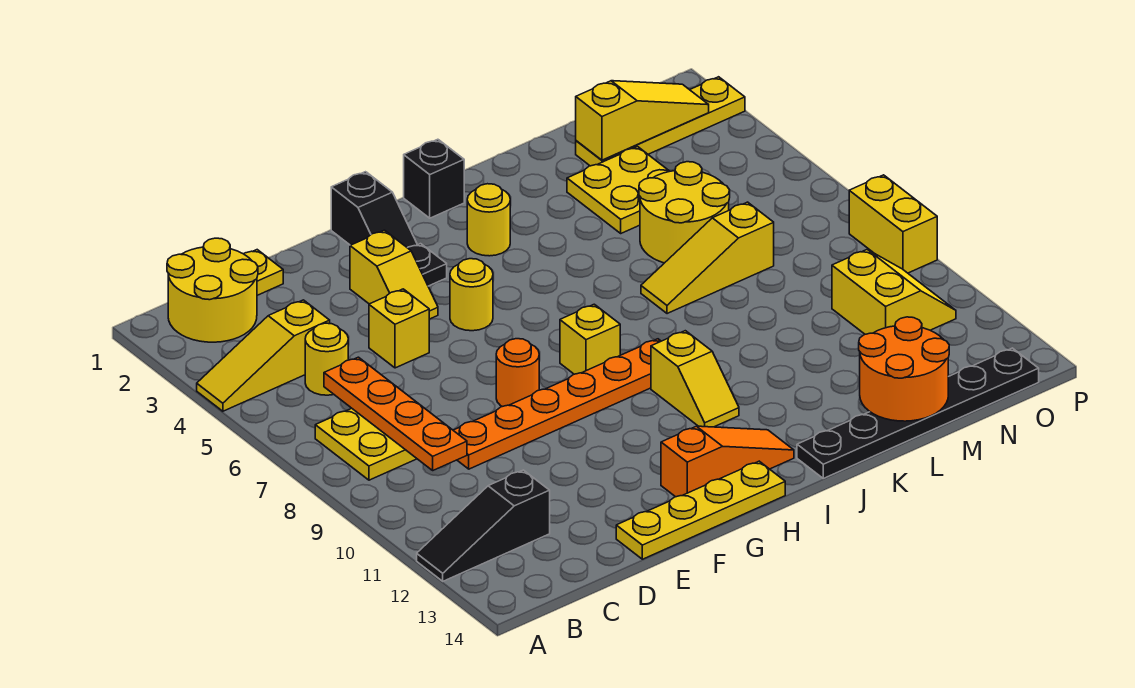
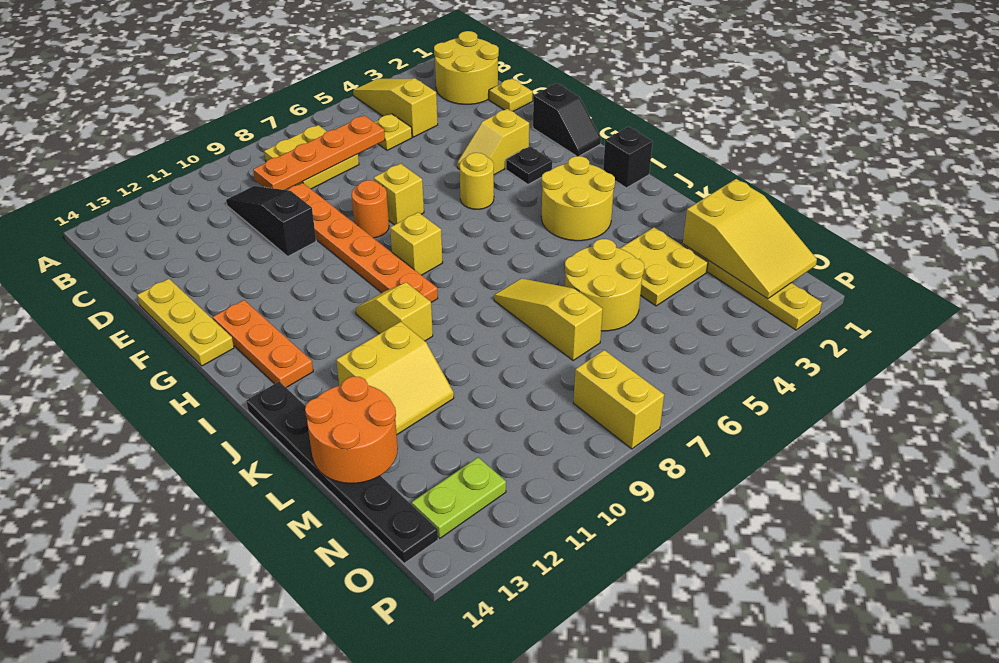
black 1x3 slope [417,470,550,581] -> black 1x3 slope moved to [226,186,316,256]
yellow 1x1 round brick [305,323,348,395] -> yellow 1x1 plate [375,114,412,150]
yellow 1x1 brick [369,289,429,368] -> yellow 1x1 brick moved to [374,164,424,225]
yellow 1x4 plate [616,461,785,559] -> yellow 1x3 plate [137,279,234,366]
black 1x2 slope [331,172,418,248] -> black 1x2 slope turned to [533,83,601,156]
orange 1x3 slope [661,426,794,497] -> orange 1x3 plate [213,300,313,387]
yellow 1x1 round brick [467,184,510,256] -> yellow 2x2 round brick [541,156,615,241]
yellow 1x2 slope [651,331,739,427] -> yellow 1x2 slope turned to [356,282,433,341]
yellow 1x3 slope [576,81,709,160] -> yellow 2x3 slope [683,179,817,299]
yellow 2x2 slope [832,250,956,334] -> yellow 2x2 slope moved to [336,322,454,434]
none -> lime 1x2 plate [412,457,506,538]
yellow 1x2 brick [849,175,937,273] -> yellow 1x2 brick turned to [574,350,664,449]

